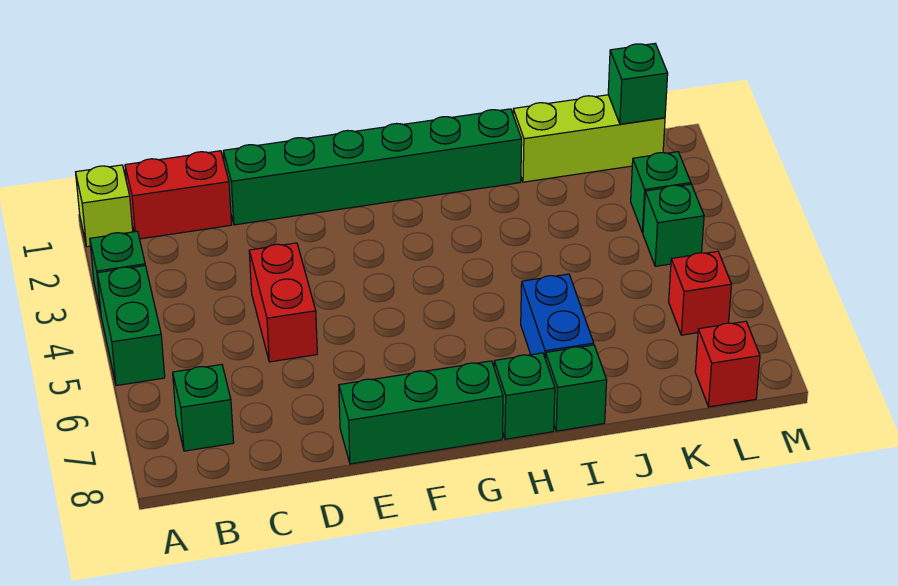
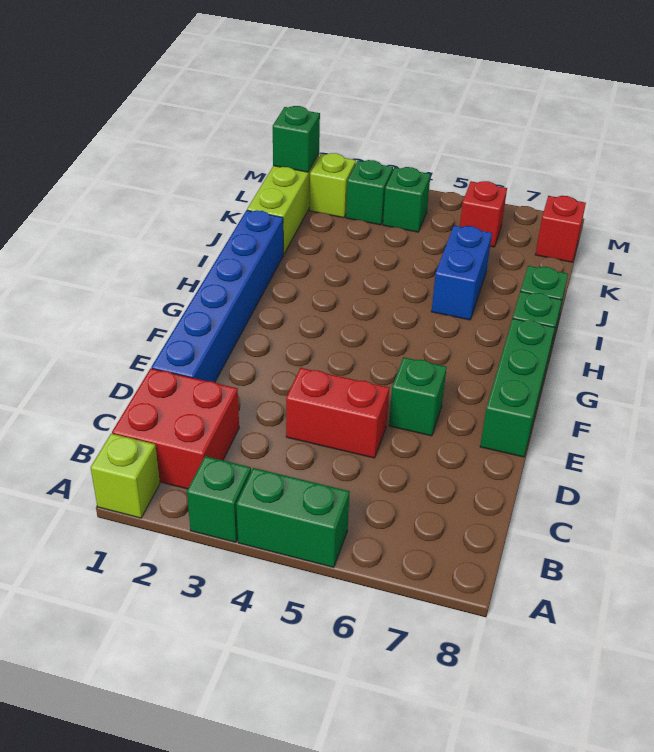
red 1x2 brick [125,151,232,239] -> red 2x2 brick [112,368,239,489]
green 1x1 brick [173,365,234,451] -> green 1x1 brick moved to [389,357,447,436]
green 1x6 brick [223,109,522,225] -> blue 1x6 brick [151,210,283,382]
blue 1x2 brick [521,274,594,359] -> blue 1x2 brick turned to [431,226,492,320]
none -> lime 1x1 brick [310,153,356,218]

